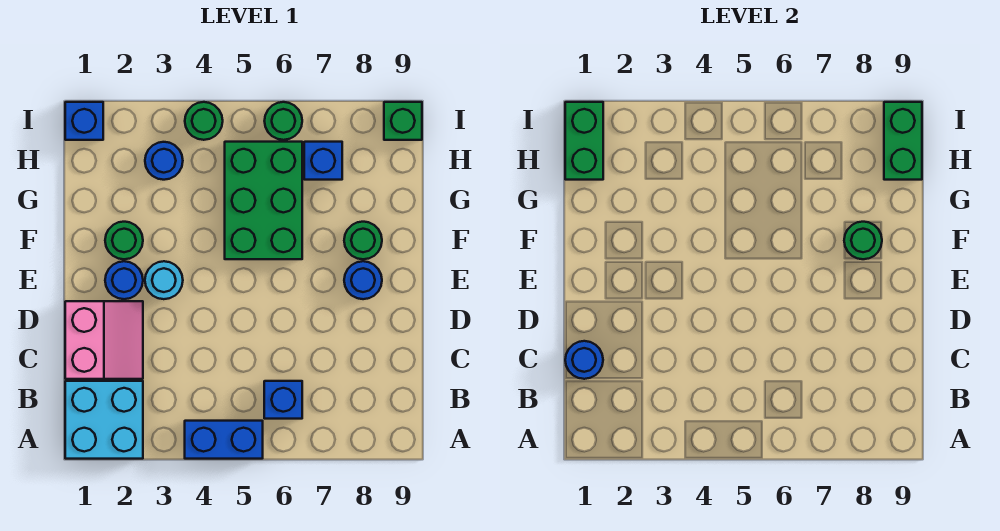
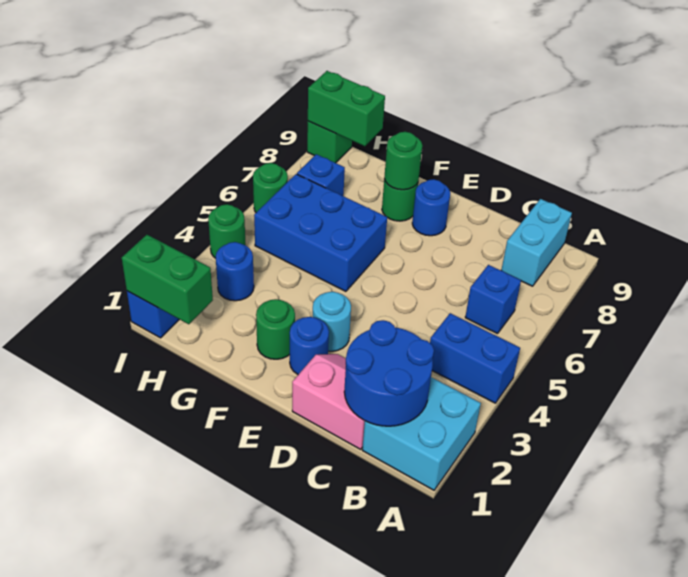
blue 1x2 brick [185,421,263,459] -> blue 1x2 brick turned to [430,313,520,403]
none -> cyan 1x2 brick [501,199,572,286]
blue 1x1 round brick [565,341,603,379] -> blue 2x2 round brick [344,320,434,426]
green 2x3 brick [225,142,302,259] -> blue 2x3 brick [254,174,387,291]

